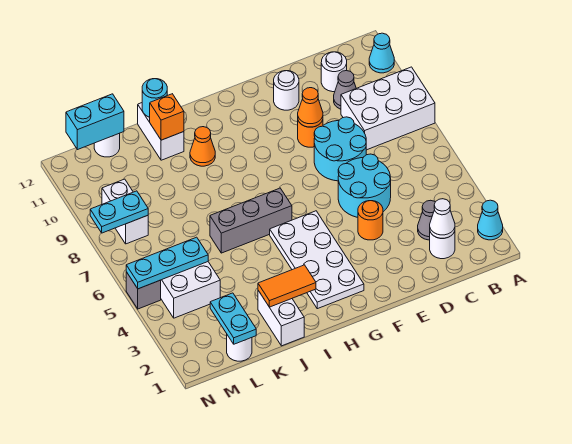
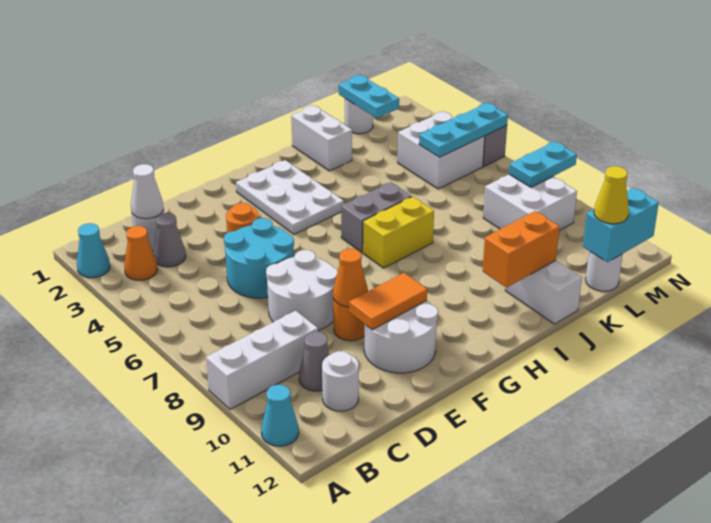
white 2x3 brick [341,67,435,150] -> white 1x3 brick [206,311,318,409]
cyan 2x2 round brick [314,117,366,181] -> white 2x2 round brick [266,250,338,330]
white 1x1 round brick [274,71,299,110] -> white 2x2 round brick [364,301,438,373]
white 2x4 plate [270,211,364,309] -> white 2x3 plate [236,160,344,235]
grey 1x3 brick [210,188,292,253] -> grey 1x2 brick [341,182,412,252]
none -> yellow 1x2 brick [363,197,434,268]
orange 1x2 tile [258,265,316,307] -> orange 1x2 tile moved to [349,273,427,330]
orange 1x1 cone [190,127,215,166] -> orange 1x1 cone moved to [124,226,158,280]
orange 1x1 brick [150,94,184,140] -> orange 1x2 brick [483,211,560,288]
cyan 1x1 round brick [142,79,167,117] -> none
none -> yellow 1x1 cone [594,166,629,224]
white 1x2 brick [102,179,148,244] -> white 2x2 brick [483,174,577,230]

